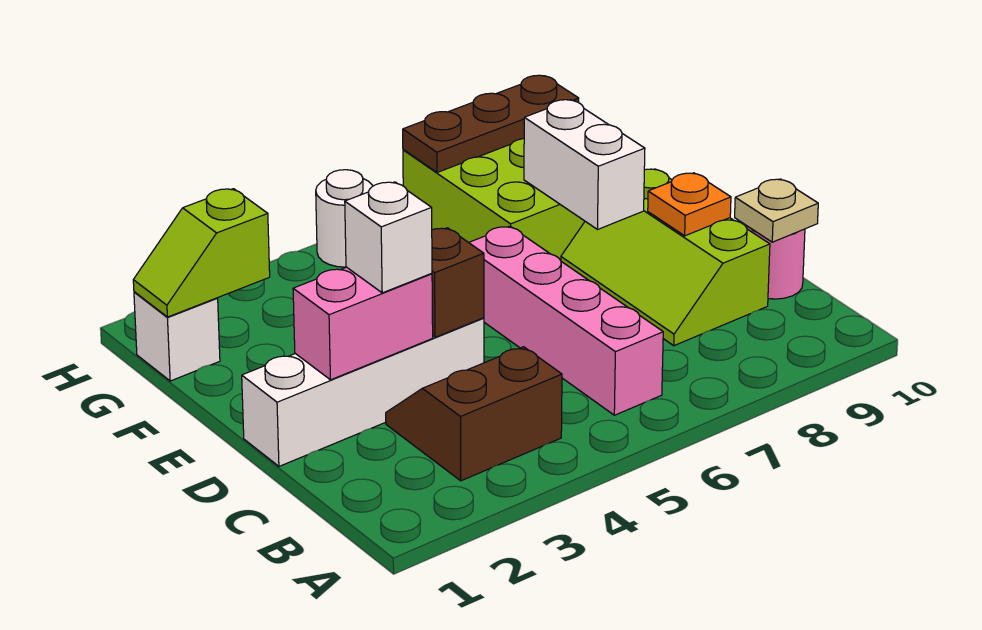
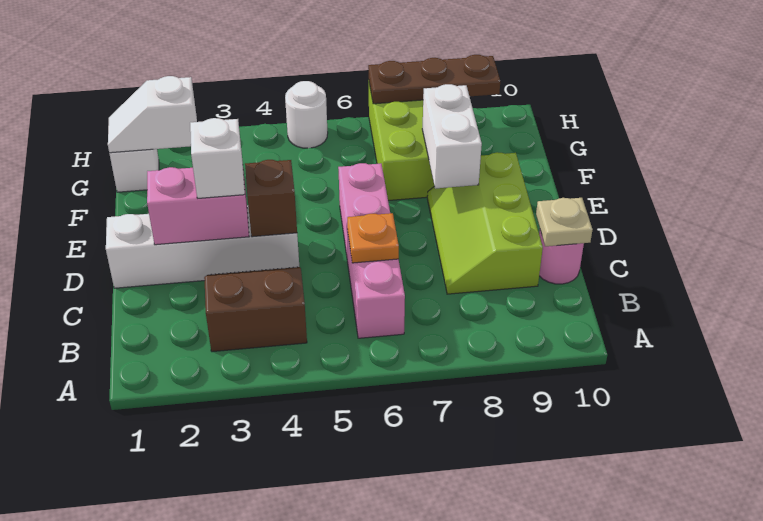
orange 1x1 plate [648,173,731,236] -> orange 1x1 plate moved to [347,213,399,263]
lime 1x2 slope [133,189,270,317] -> white 1x2 slope [108,76,197,153]

